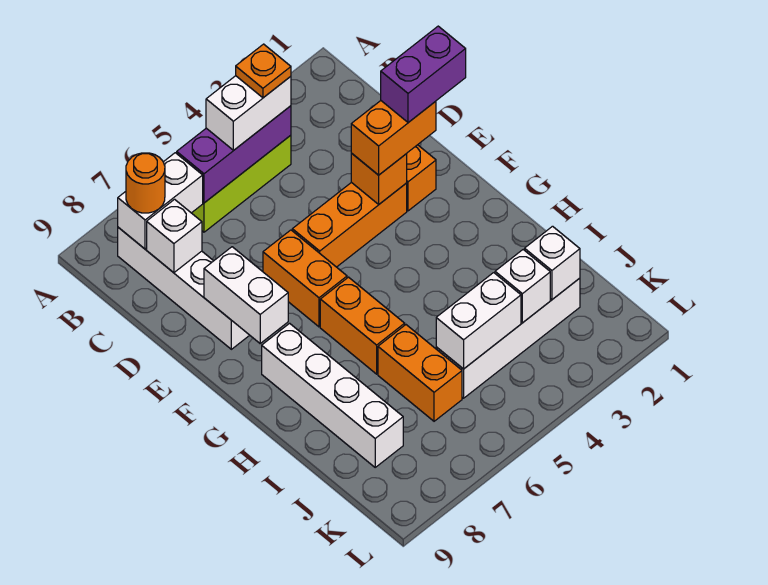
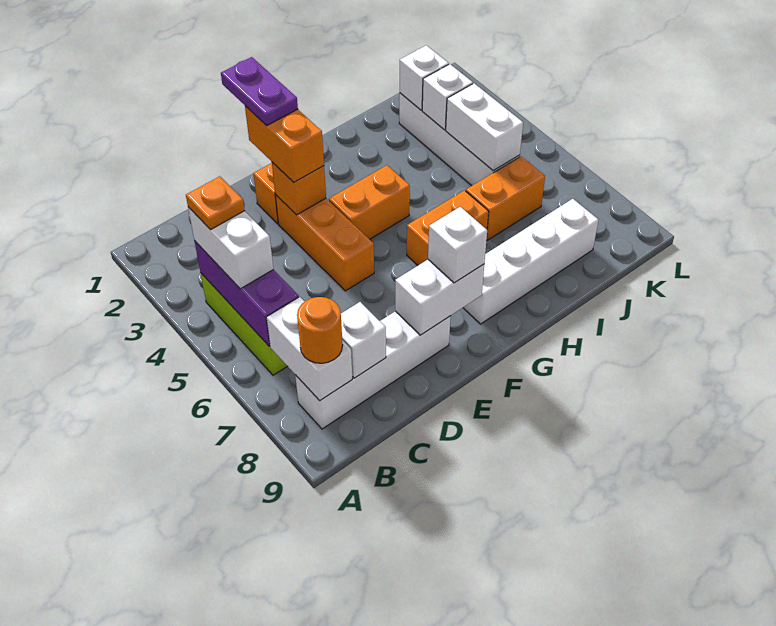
purple 1x2 brick [381,26,466,123] -> purple 1x2 plate [221,57,298,126]
orange 1x2 brick [263,230,347,327] -> orange 1x2 brick moved to [329,165,410,239]
none -> white 1x1 brick [428,207,487,283]

